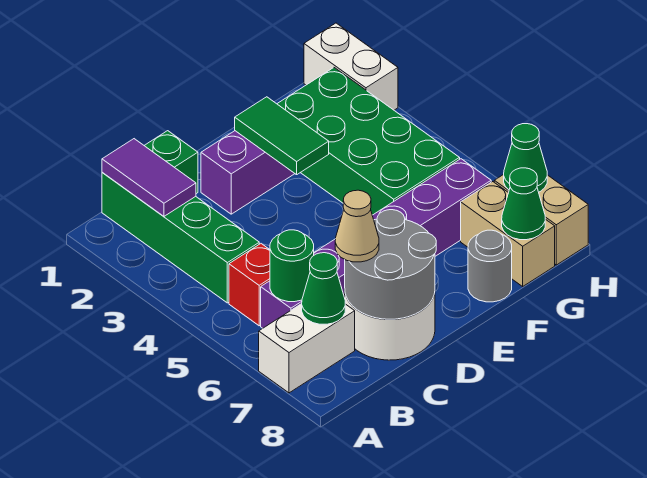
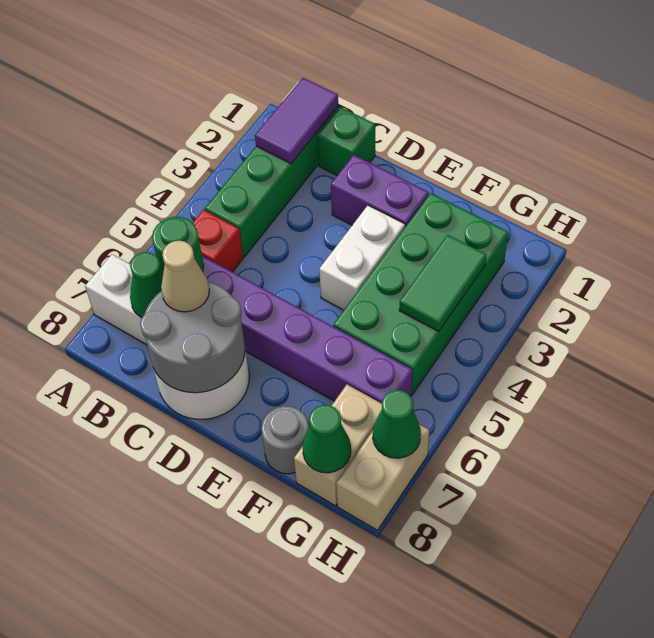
green 1x2 tile [235,97,329,175] -> green 1x2 tile moved to [399,235,487,331]
white 1x2 brick [304,23,398,110] -> white 1x2 brick moved to [319,205,405,310]

